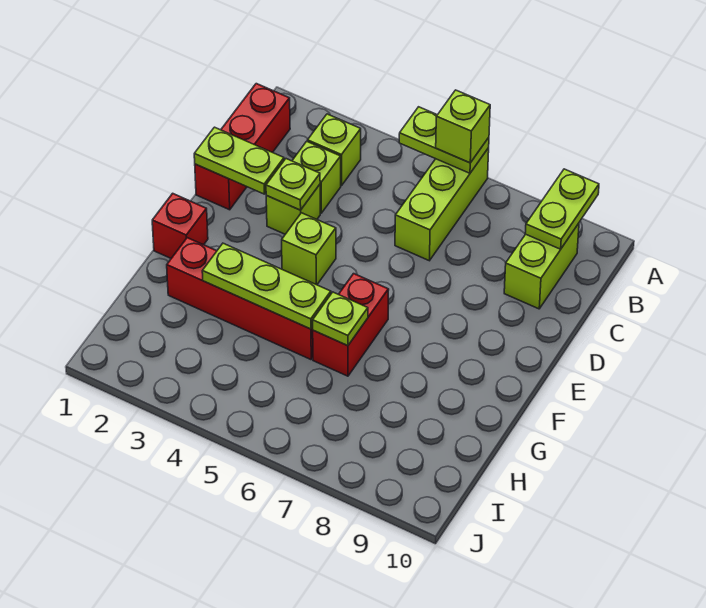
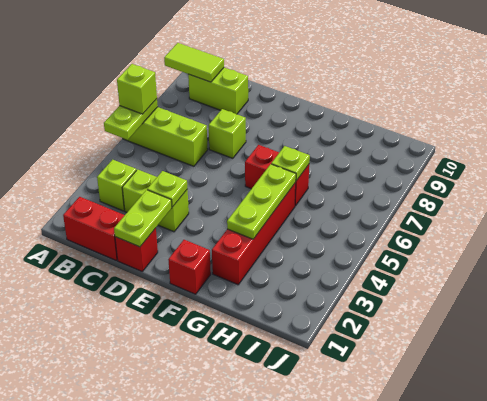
lime 1x2 plate [525,169,599,249] -> lime 1x2 tile [164,43,224,82]
lime 1x1 brick [282,213,336,285] -> lime 1x1 brick moved to [209,109,246,158]

